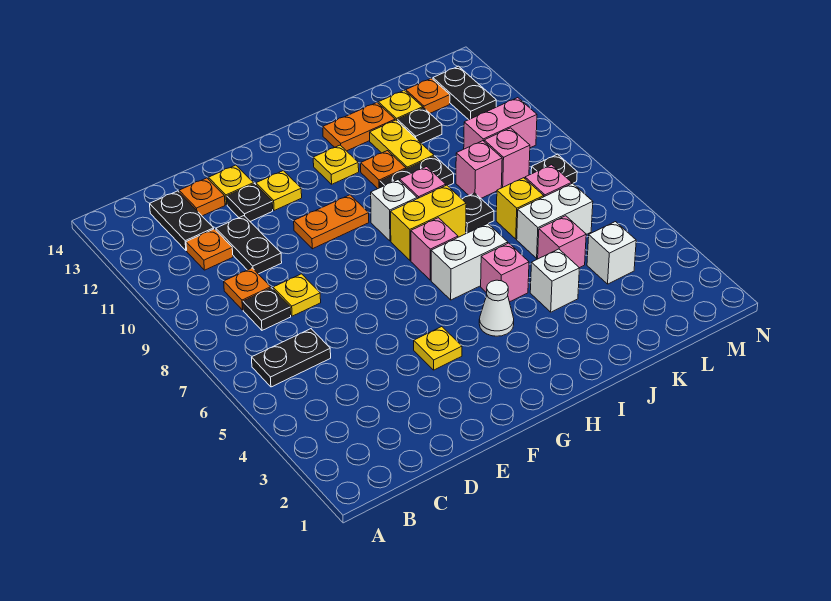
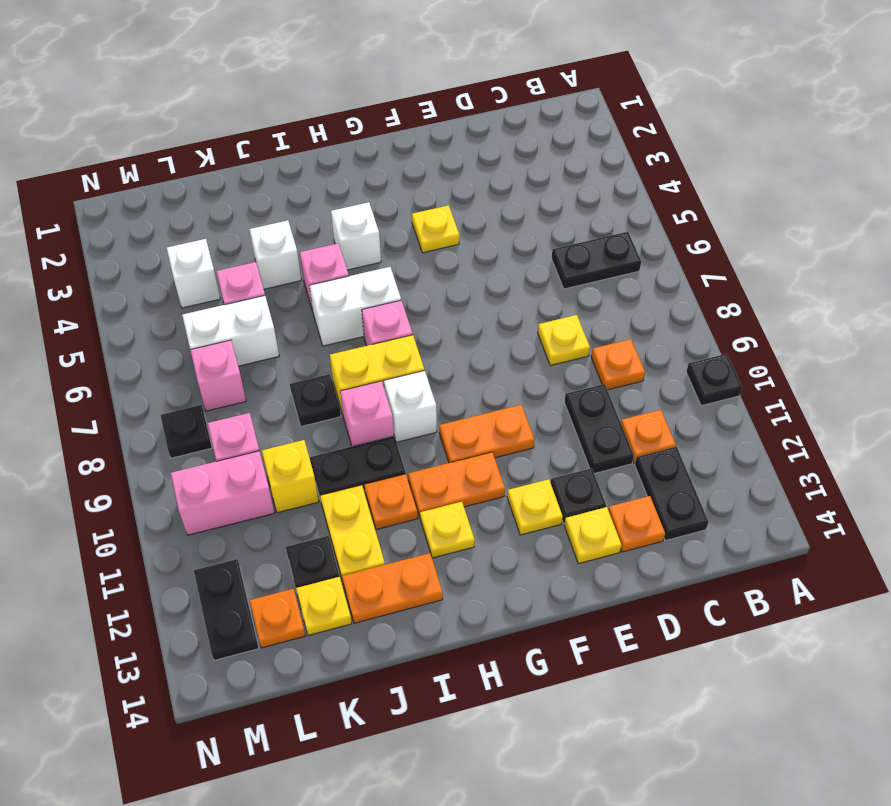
black 1x1 plate [243,288,291,330] -> black 1x1 plate moved to [686,354,742,406]
none -> orange 1x2 plate [408,452,505,517]
white 1x1 cone [479,280,514,336] -> white 1x1 brick [331,202,381,270]
yellow 1x1 brick [496,178,544,239] -> yellow 1x1 brick moved to [262,440,319,513]
pink 1x1 brick [456,141,502,198] -> none

